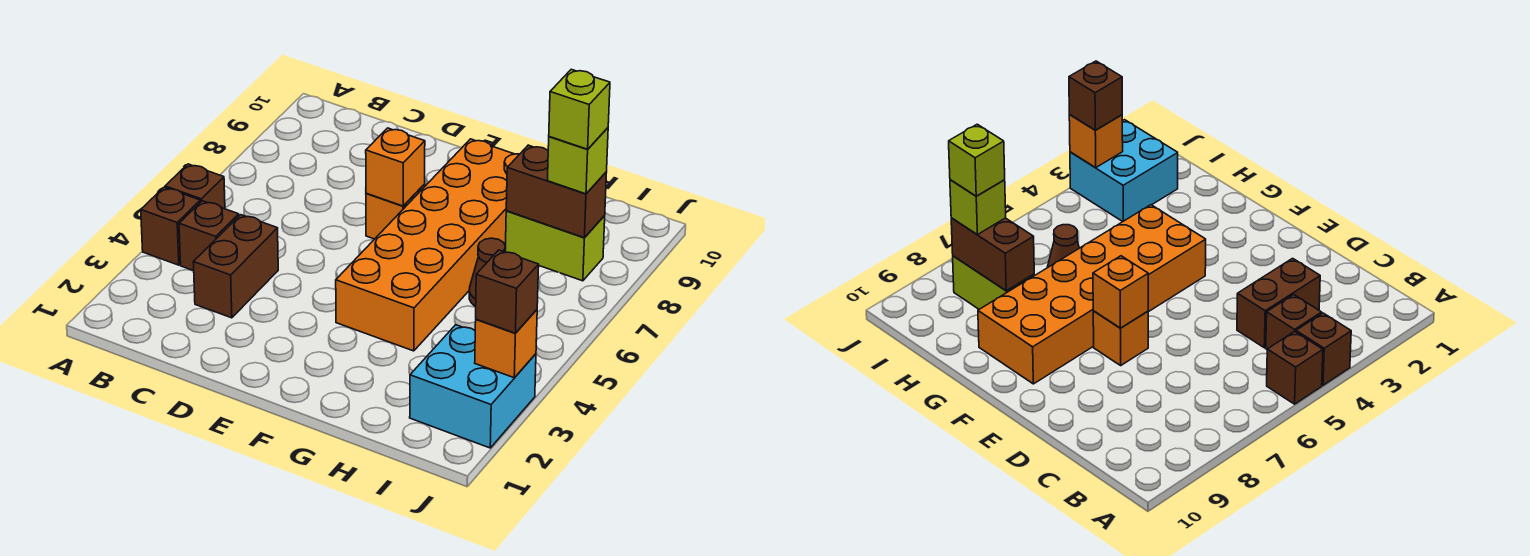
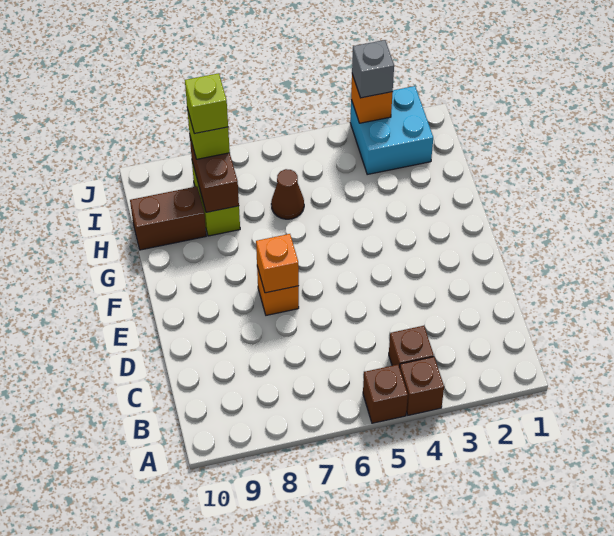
brown 1x2 brick [193,215,278,318] -> brown 1x2 brick moved to [130,186,206,250]
orange 2x6 brick [336,139,519,351] -> none
brown 1x1 brick [476,250,539,333] -> grey 1x1 brick [352,40,394,98]

